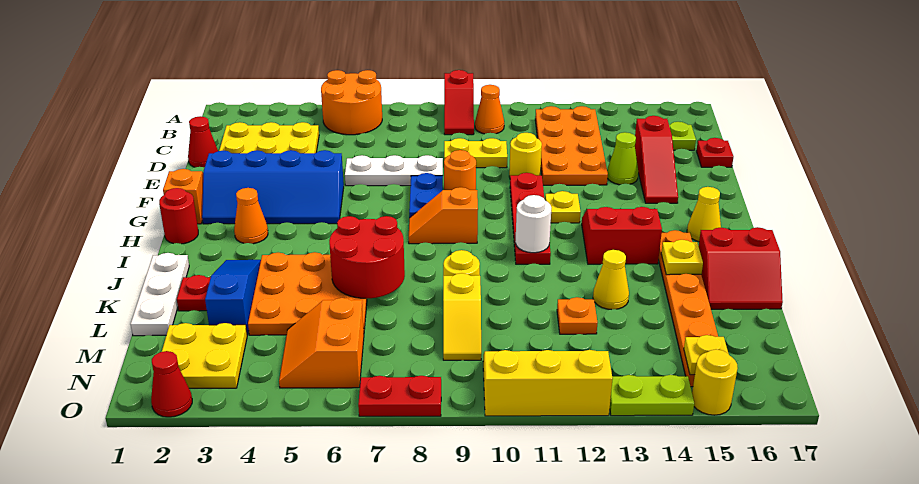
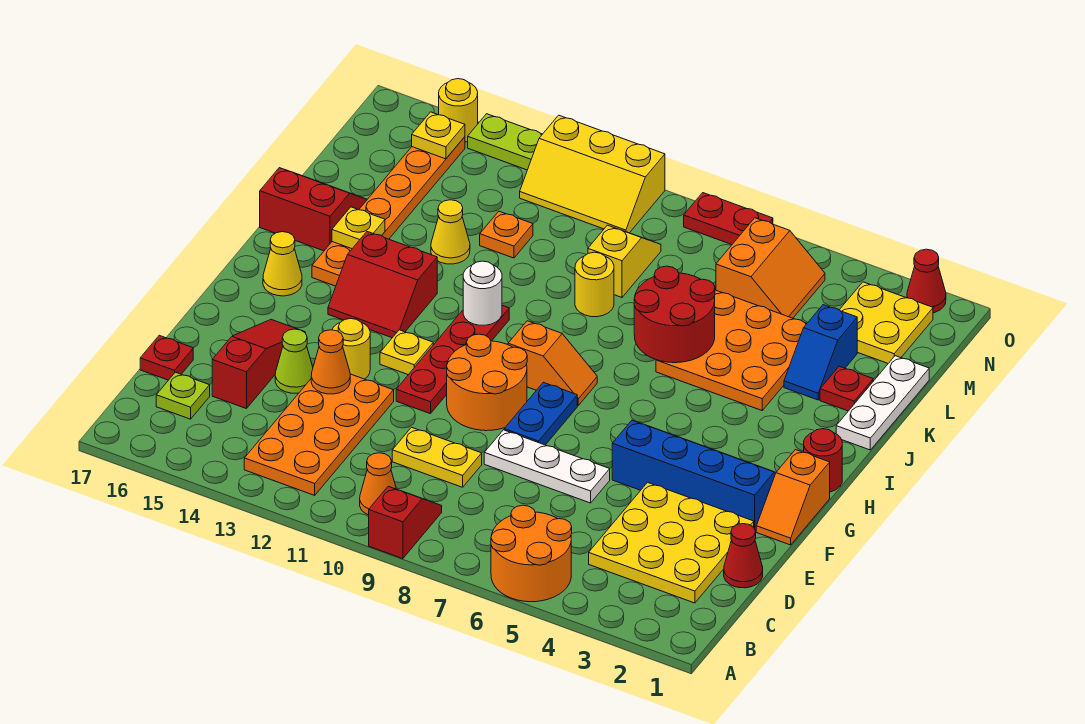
yellow 1x1 round brick [509,133,542,177] -> yellow 1x1 round brick moved to [332,319,370,379]
orange 1x1 round brick [444,150,476,190] -> orange 2x2 round brick [447,334,527,431]
orange 1x1 cone [234,188,268,244] -> orange 1x1 cone moved to [311,330,350,394]
blue 1x3 slope [205,260,261,335] -> blue 1x2 slope [784,305,857,400]

